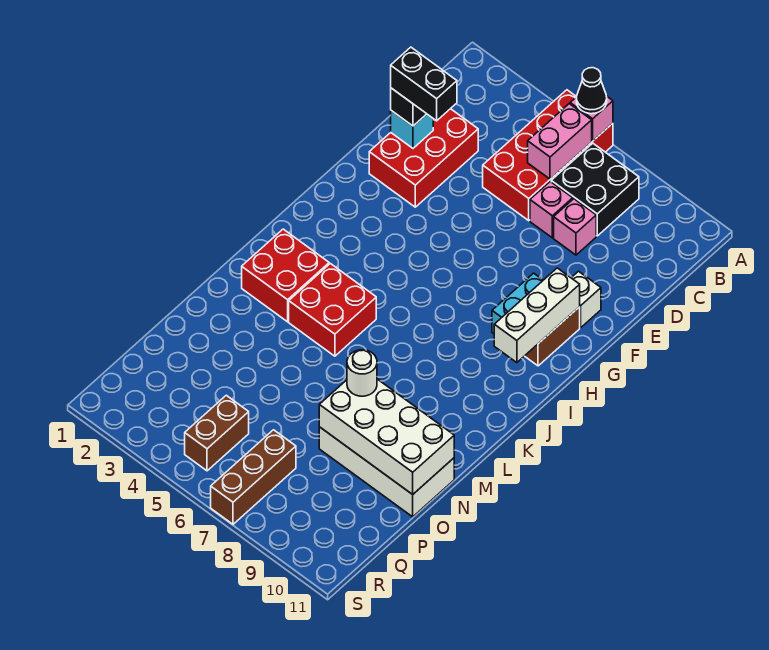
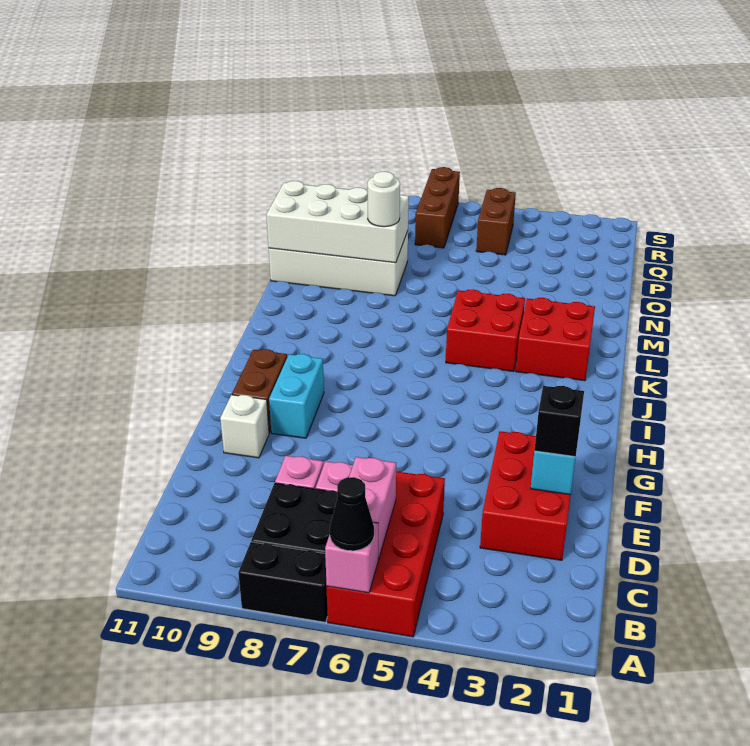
black 1x2 brick [391,47,457,121] -> black 1x2 brick moved to [238,542,328,622]
white 1x3 brick [494,268,580,363] -> none

